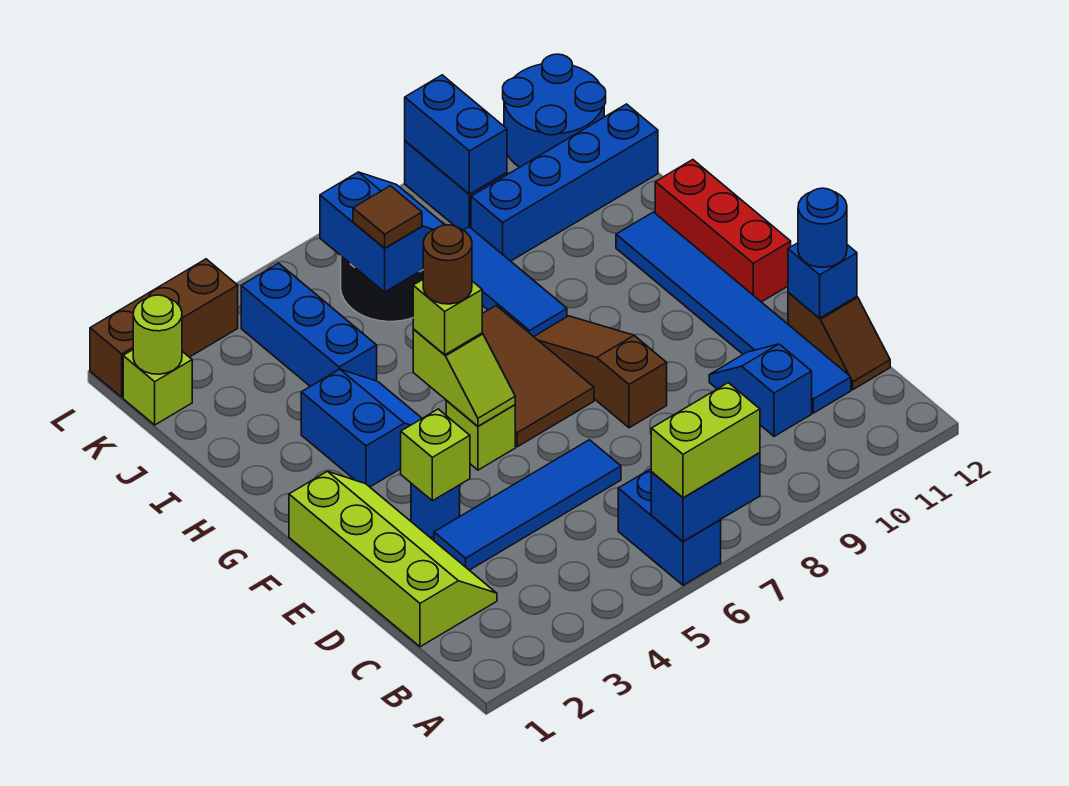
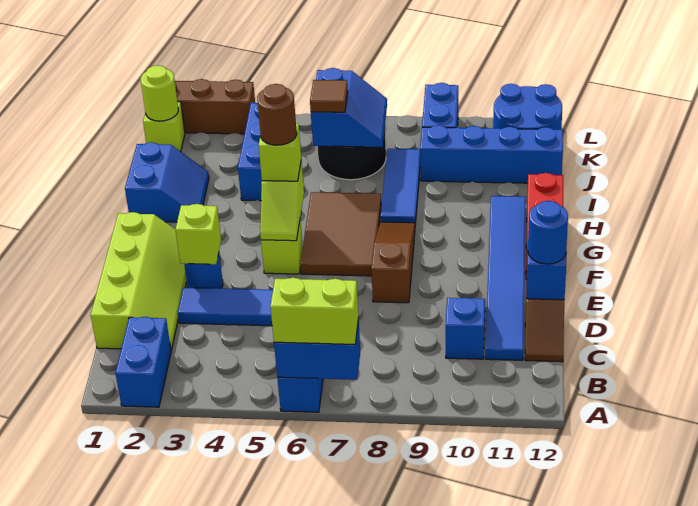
blue 2x2 slope [301,369,422,487] -> blue 2x2 slope moved to [125,142,209,222]
blue 1x2 brick [405,75,507,194] -> blue 1x2 brick moved to [115,317,171,407]

